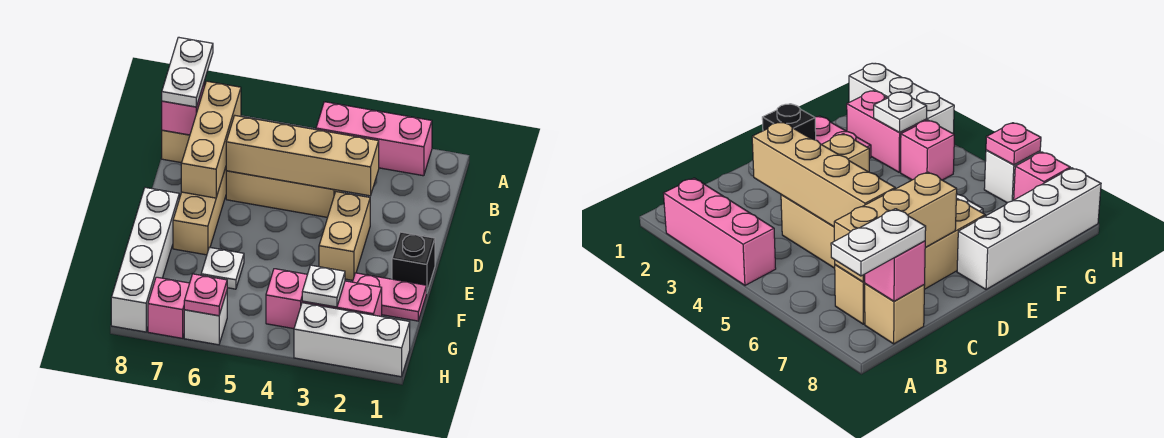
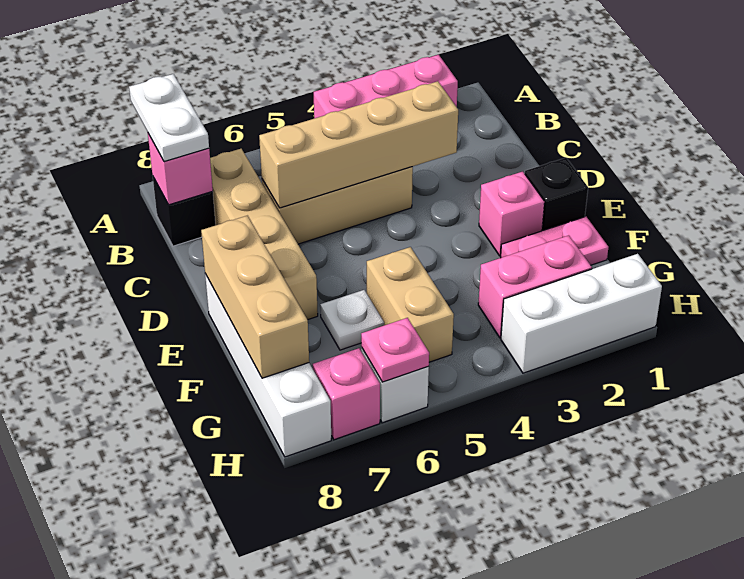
tan 1x3 brick [181,81,241,198] -> tan 1x3 brick moved to [201,216,309,378]
tan 1x1 brick [162,130,190,163] -> black 1x1 brick [153,177,216,246]
tan 1x2 brick [319,192,370,280] -> tan 1x2 brick moved to [367,247,454,362]
white 1x1 plate [302,265,345,307] -> none
pink 1x1 brick [266,269,307,329] -> pink 1x1 brick moved to [479,172,544,256]

